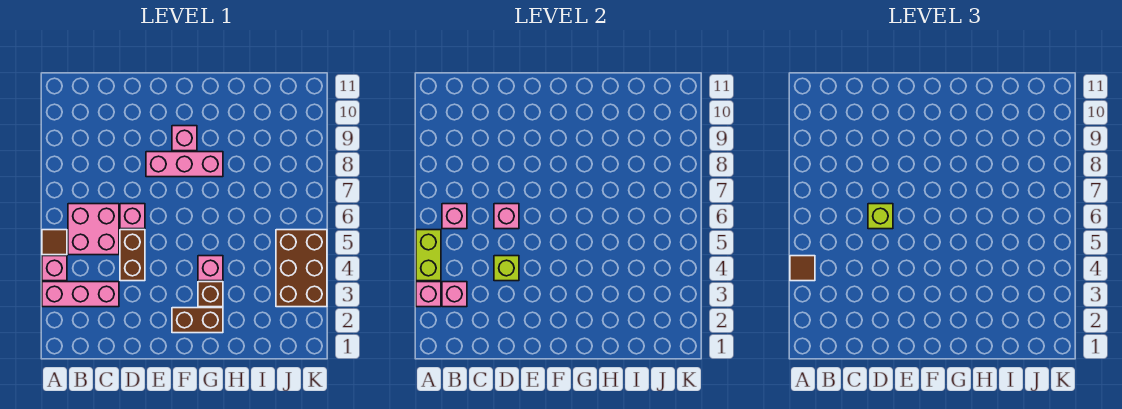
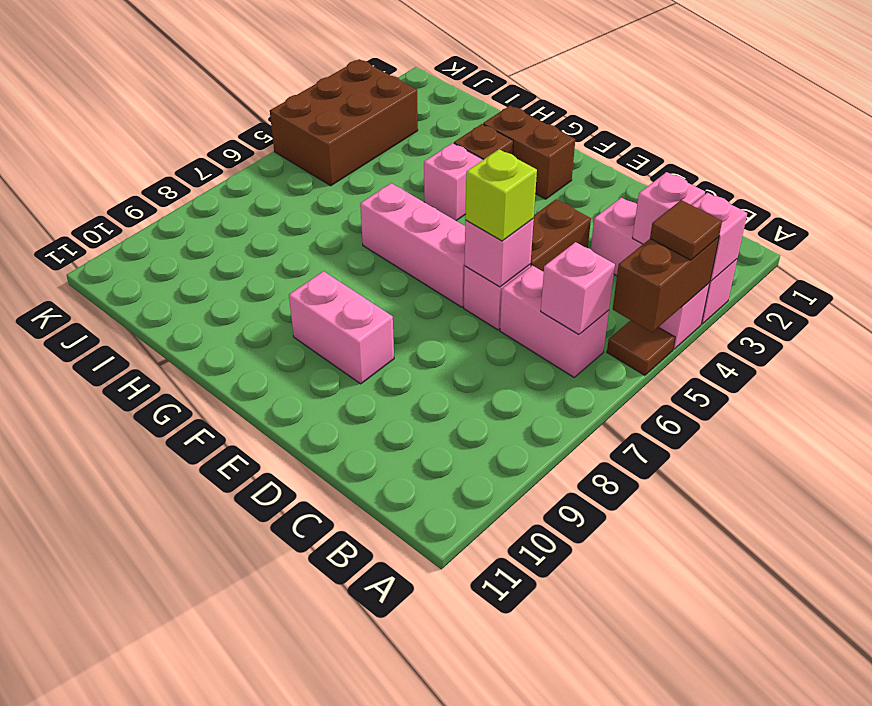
lime 1x2 brick [416,230,441,281] -> brown 1x2 brick [613,237,719,332]
pink 2x2 brick [68,204,119,255] -> pink 1x2 brick [500,266,609,377]
lime 1x1 brick [494,256,519,281] -> none
pink 1x3 brick [146,152,223,177] -> pink 1x3 brick moved to [360,183,465,307]
pink 1x1 brick [172,126,197,151] -> pink 1x2 brick [289,271,394,384]

